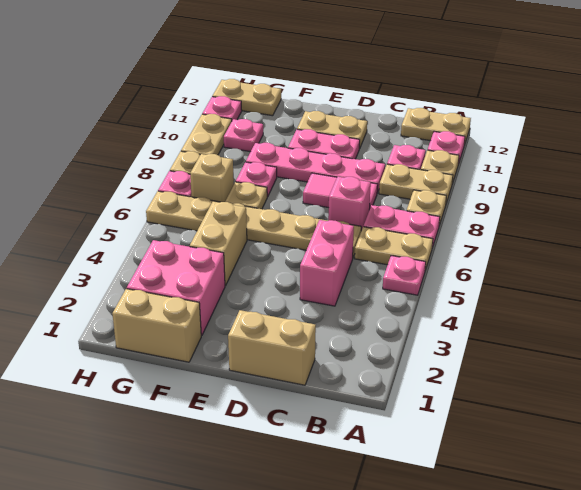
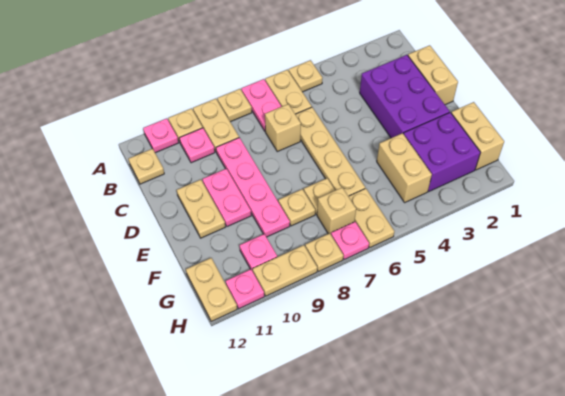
pink 1x1 plate [383,256,426,295] -> tan 1x1 plate [289,60,322,92]
tan 1x2 plate [401,108,471,144] -> tan 1x1 plate [129,149,164,184]
none -> purple 2x3 brick [360,55,450,138]
pink 1x2 brick [300,220,354,306] -> none
pink 1x1 brick [328,177,371,231] -> tan 1x1 brick [265,104,301,151]
pink 1x2 tile [303,173,378,210] -> none
pink 2x2 brick [127,240,225,336] -> purple 2x2 brick [404,112,480,191]
tan 1x2 brick [190,201,247,286] -> tan 1x2 brick turned to [377,133,432,202]
pink 1x1 plate [236,162,277,197] -> tan 1x1 plate [278,189,315,226]

